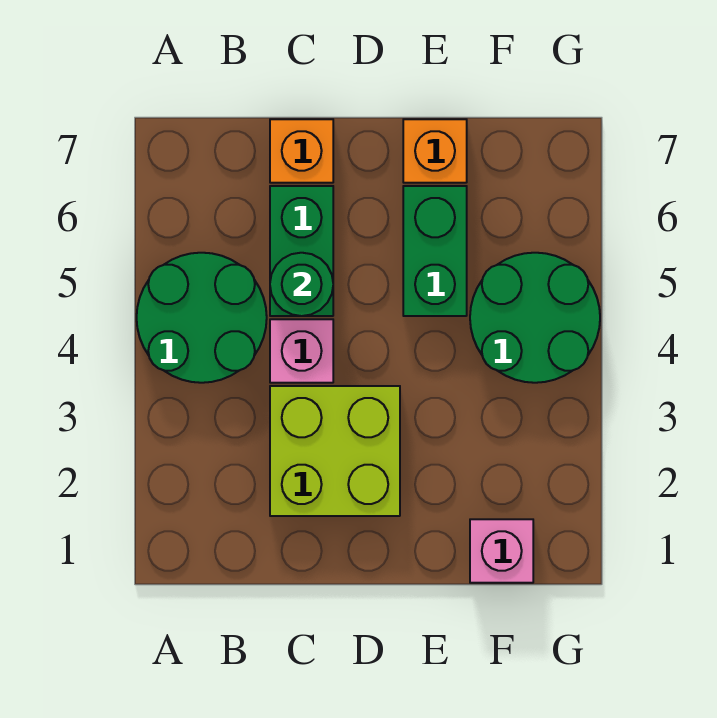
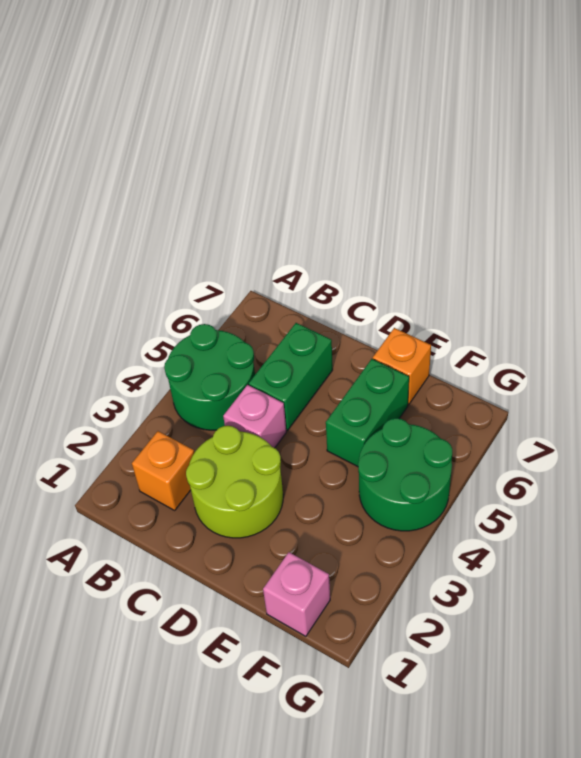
lime 2x2 brick [270,386,400,516] -> lime 2x2 round brick [186,426,283,538]
green 1x1 round brick [270,253,333,316] -> none
orange 1x1 brick [270,119,333,183] -> orange 1x1 brick moved to [132,431,194,510]

